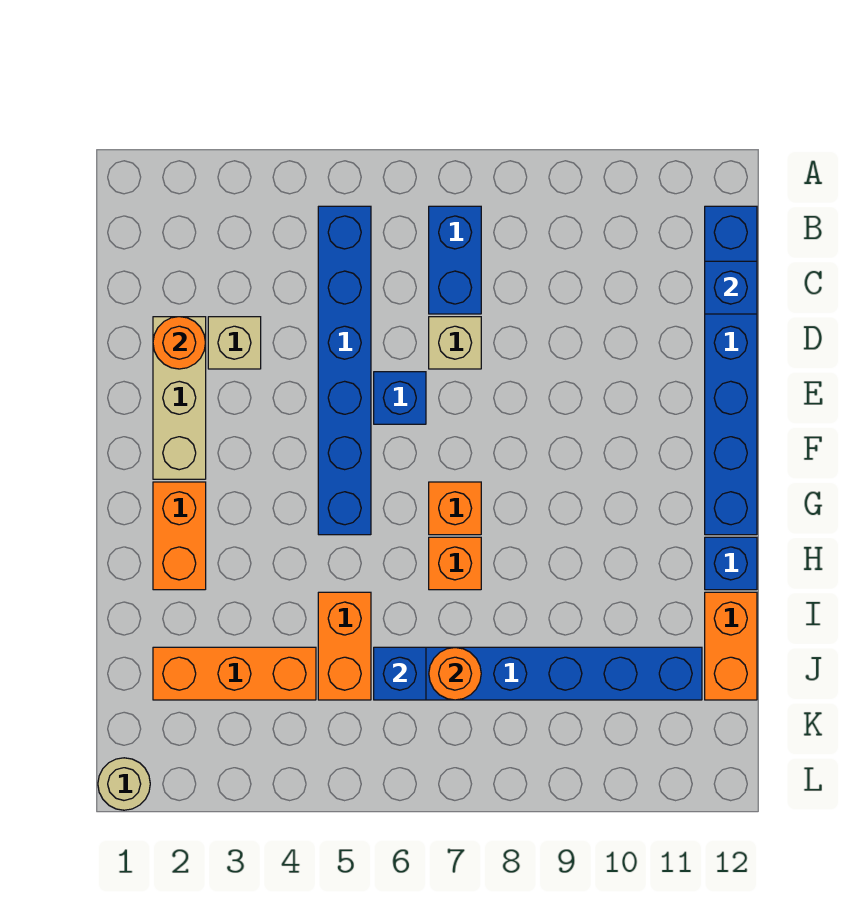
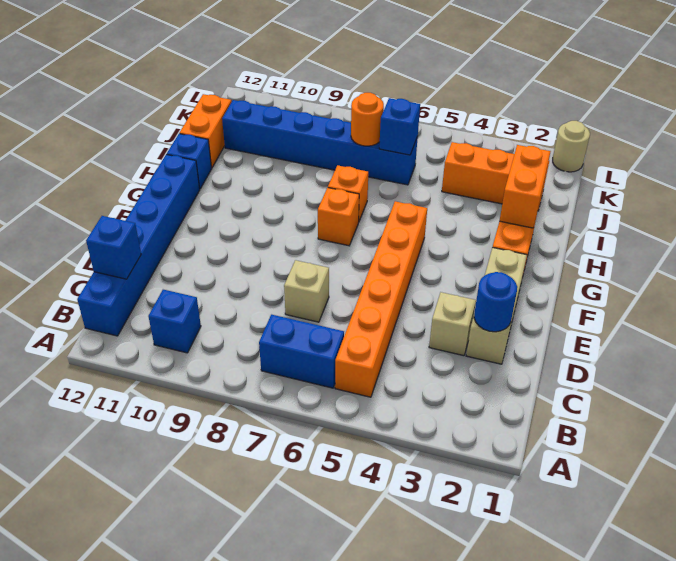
blue 1x6 brick [318,206,371,535] -> orange 1x6 brick [335,201,427,397]
blue 1x2 brick [429,206,481,314] -> blue 1x2 brick turned to [259,315,344,388]
orange 1x1 round brick [153,317,206,369] -> blue 1x1 round brick [474,272,517,332]
blue 1x1 brick [374,372,426,424] -> blue 1x1 brick moved to [148,290,201,353]
orange 1x2 brick [318,592,371,700] -> orange 1x2 brick moved to [500,145,551,228]

